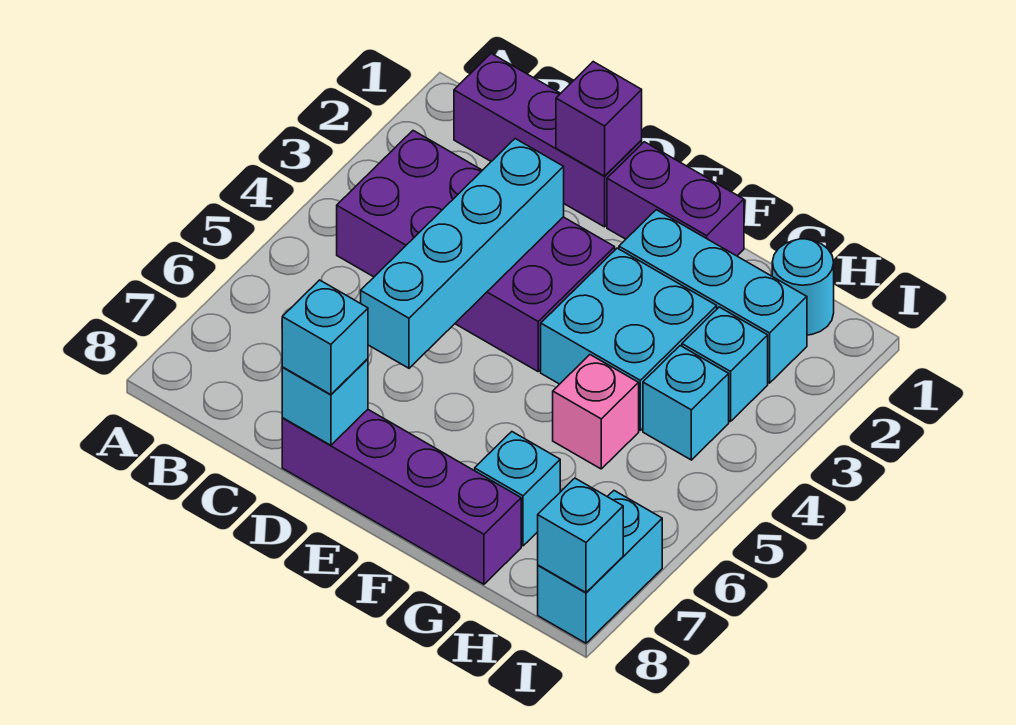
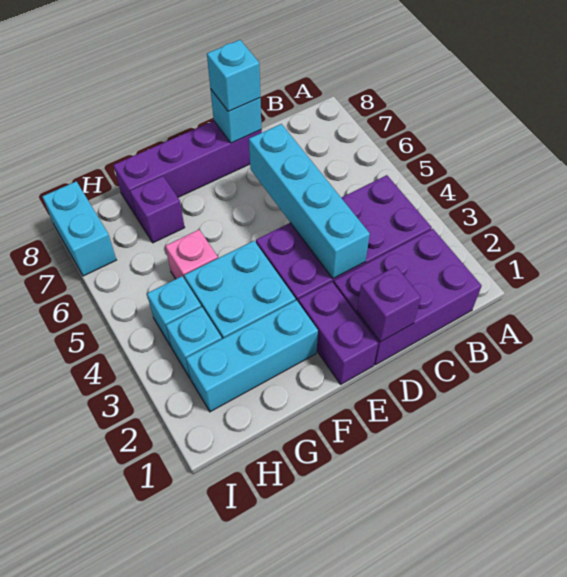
purple 1x3 brick [454,53,642,227] -> purple 2x3 brick [334,229,482,365]
purple 1x2 brick [607,142,744,256] -> purple 1x2 brick turned to [298,282,378,384]
cyan 1x1 brick [475,432,560,546] -> purple 1x1 brick [130,176,185,243]
cyan 1x1 round brick [772,239,834,335] -> none
cyan 1x1 brick [538,478,623,592] -> none

